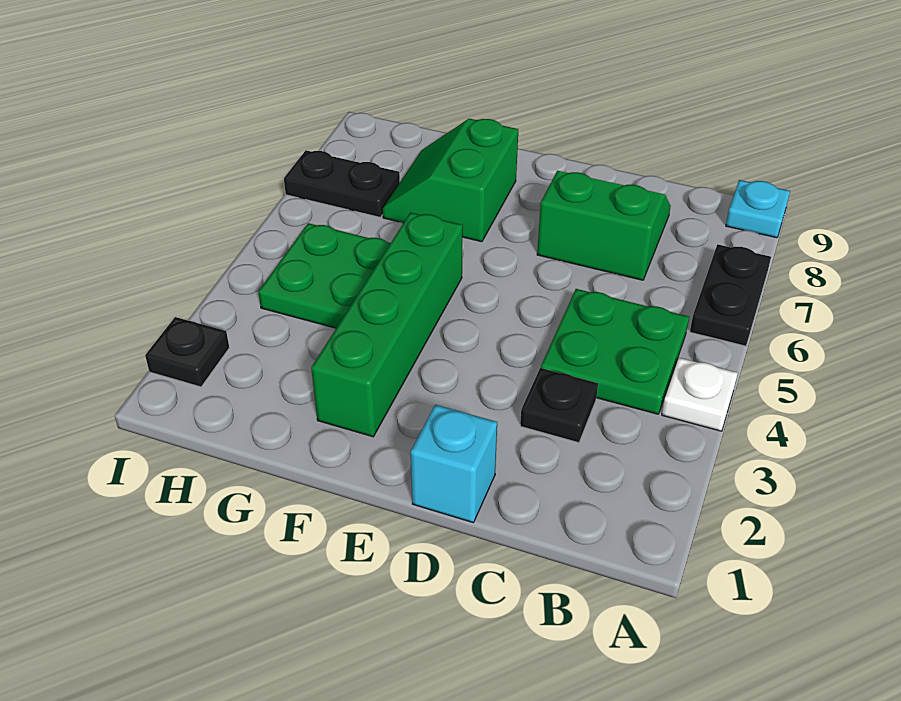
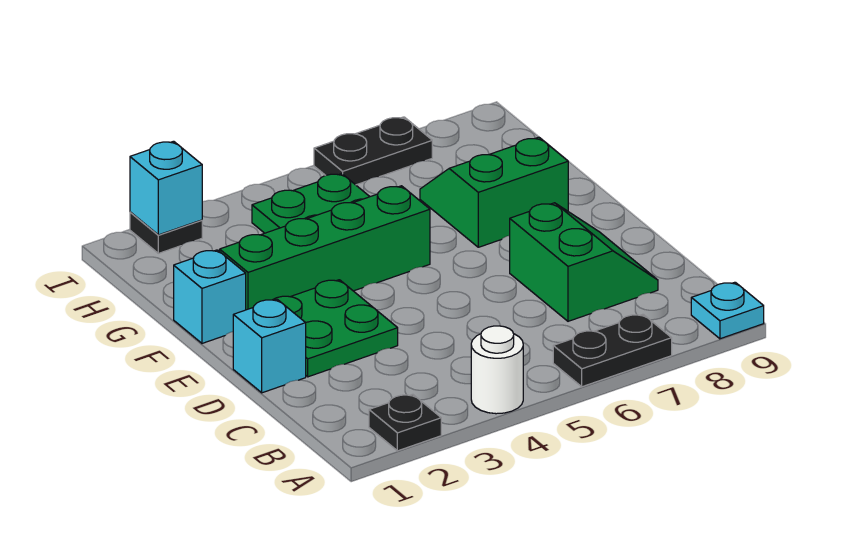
white 1x1 plate [662,358,738,431] -> white 1x1 round brick [471,326,523,414]
green 2x2 plate [541,289,689,414] -> green 2x2 plate moved to [273,280,398,377]
black 1x1 plate [520,368,598,443] -> black 1x1 plate moved to [369,394,441,451]
none -> cyan 1x1 brick [174,250,246,343]
black 1x2 plate [284,150,400,217] -> black 1x2 plate turned to [314,117,432,185]
none -> cyan 1x1 brick [130,141,202,235]

